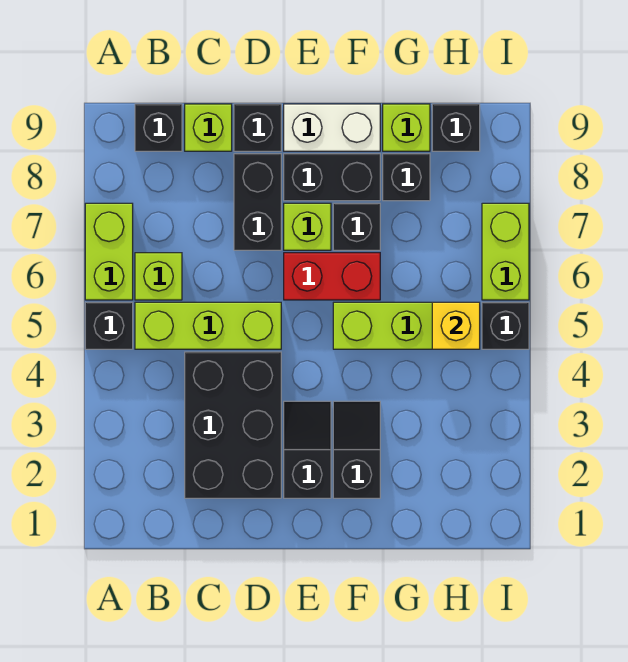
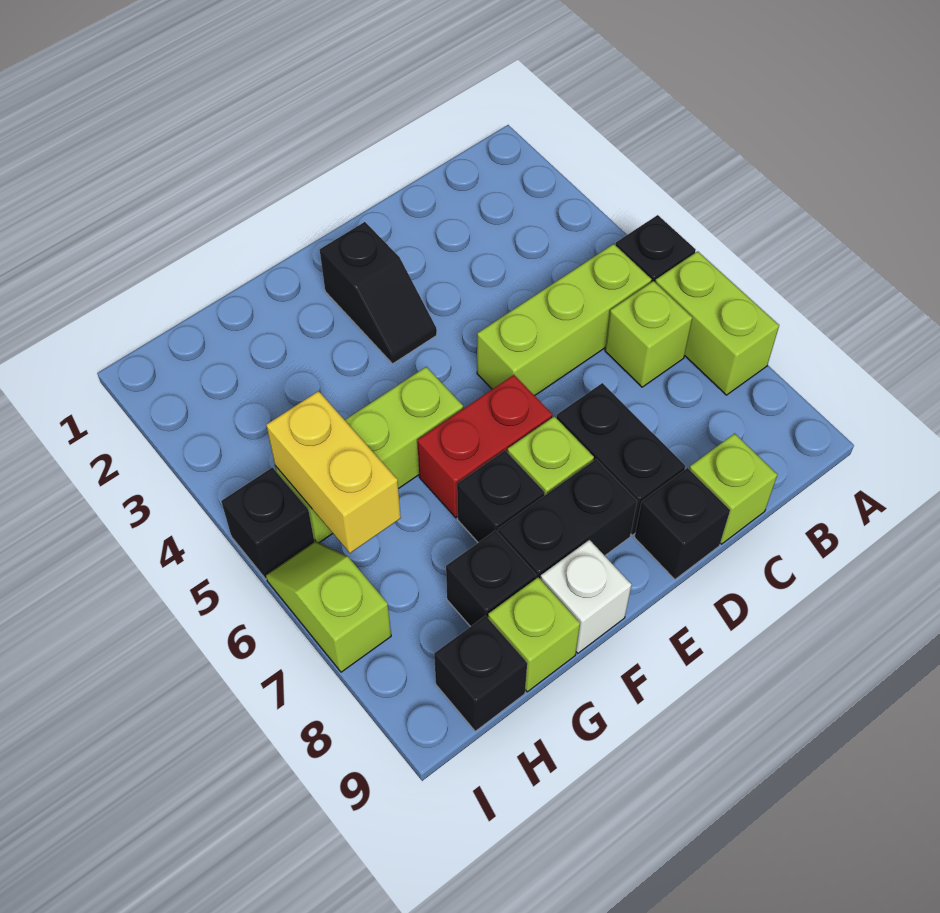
black 1x1 brick [135,104,182,151] -> none
black 2x3 brick [185,352,281,498] -> none
white 1x2 brick [284,104,380,151] -> white 1x1 brick [541,540,631,653]
black 1x2 slope [333,401,380,498] -> none
yellow 1x1 brick [432,302,480,349] -> yellow 1x2 brick [266,391,401,553]
lime 1x2 brick [482,203,529,300] -> lime 1x2 slope [266,541,391,672]

